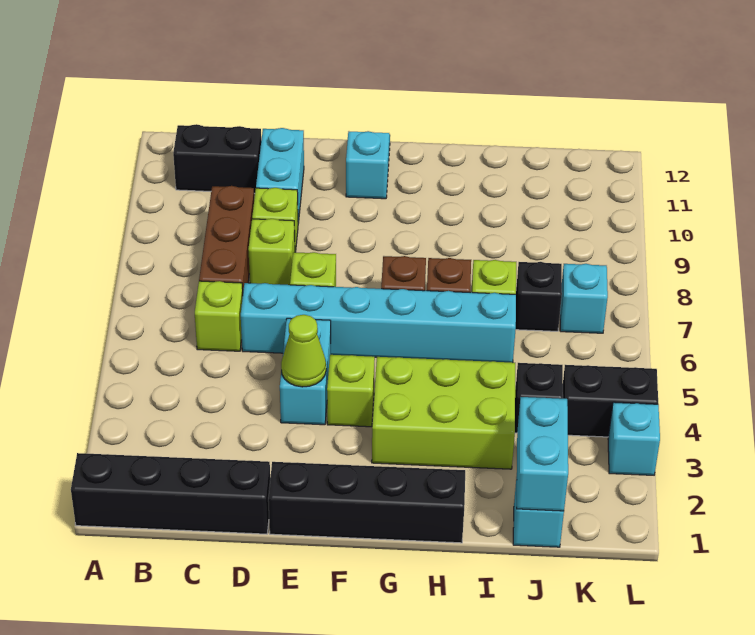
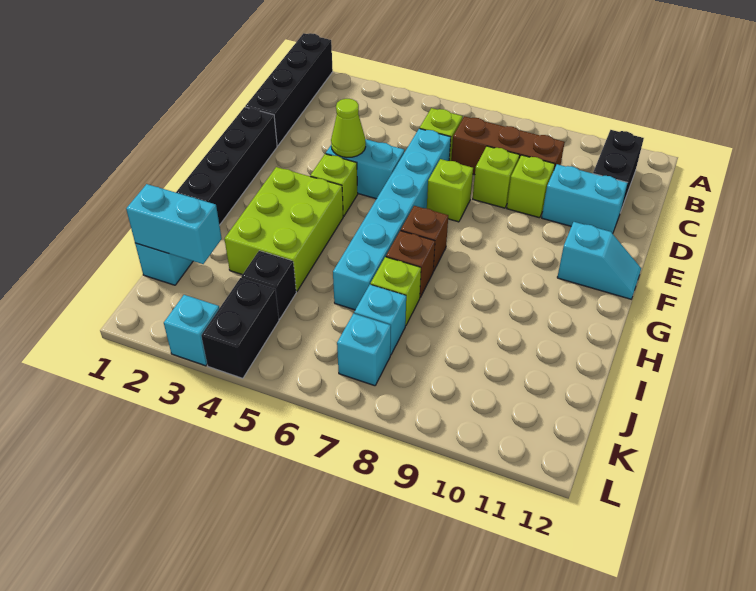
black 1x1 brick [516,262,562,331] -> cyan 1x1 brick [354,285,406,355]

